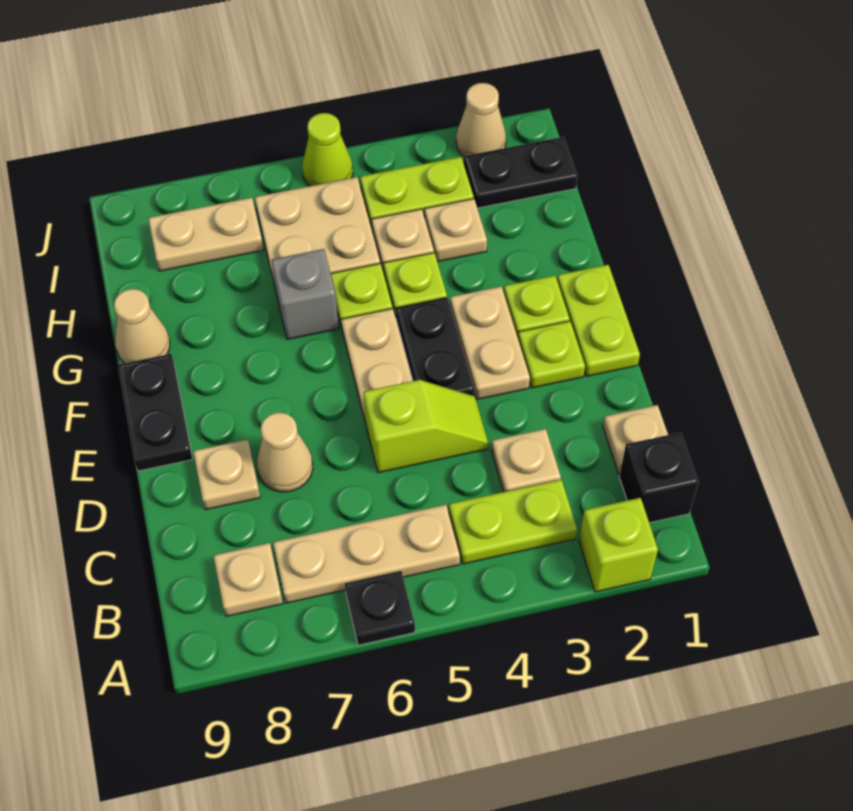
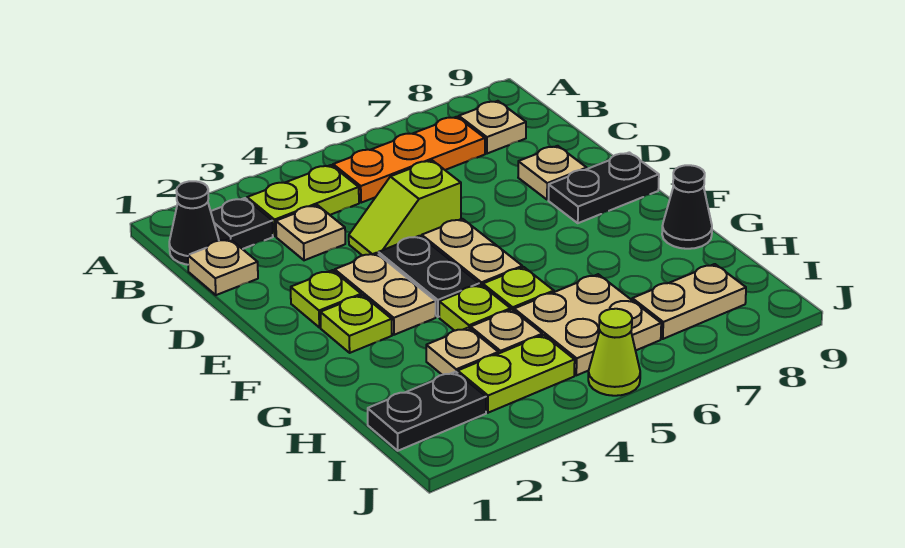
lime 1x1 brick [579,498,658,592] -> none
black 1x1 plate [345,571,415,645] -> black 1x1 plate moved to [211,198,273,249]
black 1x1 brick [619,432,699,523] -> black 1x1 cone [169,181,219,265]
tan 1x3 plate [273,505,460,603] -> orange 1x3 plate [333,117,485,203]
tan 1x1 cone [257,413,313,492] -> none
lime 1x2 plate [557,265,640,376] -> none
black 1x2 plate [118,354,192,471] -> black 1x2 plate turned to [548,152,659,223]
grey 1x1 brick [271,249,339,340] -> none
tan 1x1 cone [114,289,170,363] -> black 1x1 cone [662,165,712,249]
tan 1x1 cone [456,83,506,156] -> none

